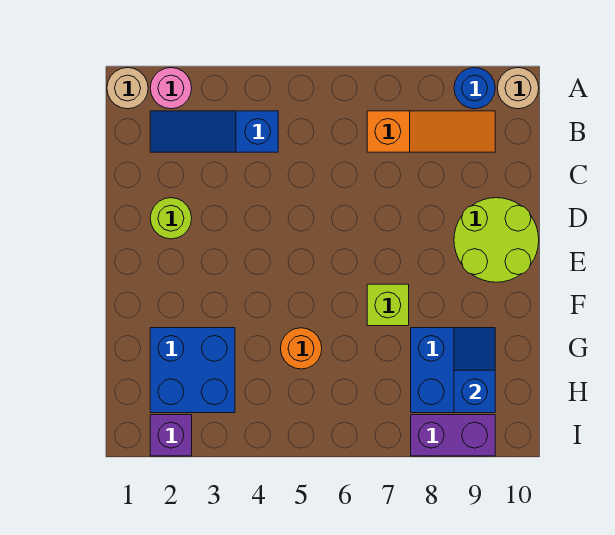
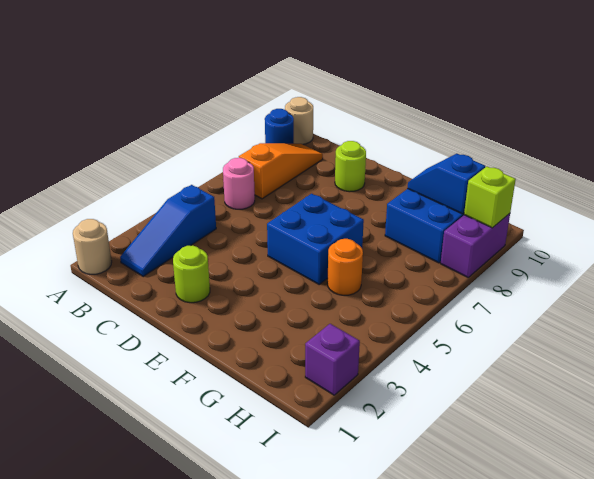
pink 1x1 round brick [150,68,192,109] -> pink 1x1 round brick moved to [223,158,255,209]
lime 2x2 round brick [454,198,539,282] -> lime 1x1 round brick [335,141,366,192]
lime 1x1 brick [367,284,409,326] -> lime 1x1 brick moved to [464,167,516,228]
blue 2x2 brick [150,328,235,413] -> blue 2x2 brick moved to [267,194,364,284]

